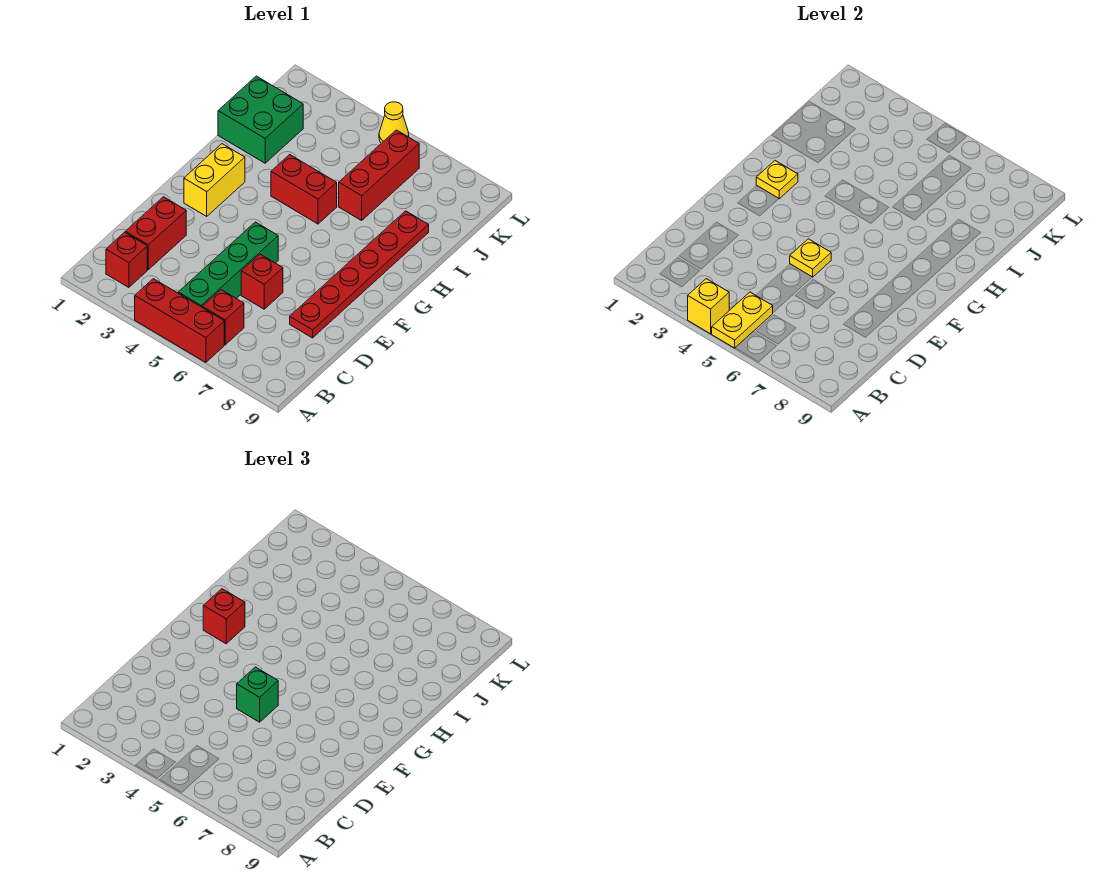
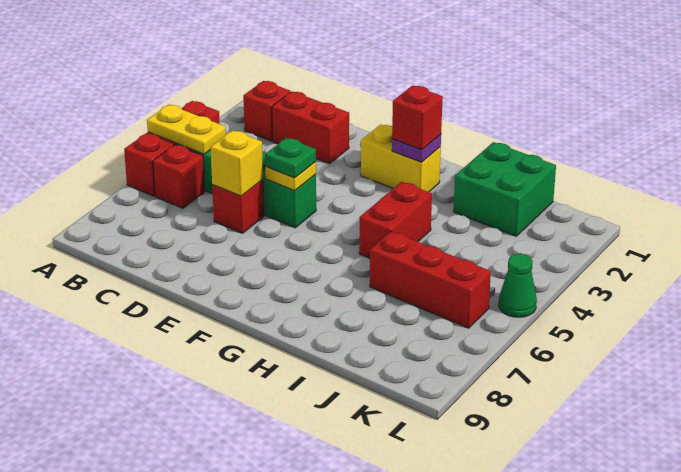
yellow 1x1 brick [688,279,729,334] -> yellow 1x1 brick moved to [211,130,263,196]
red 1x6 plate [290,211,429,338] -> none
green 1x1 brick [237,667,278,722] -> green 1x1 plate [265,138,316,178]
yellow 1x1 plate [756,161,798,199] -> purple 1x1 plate [392,134,441,162]
yellow 1x1 cone [379,102,409,143] -> green 1x1 cone [499,254,537,317]

